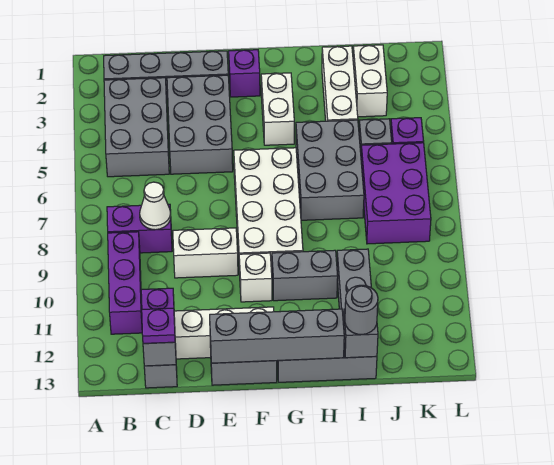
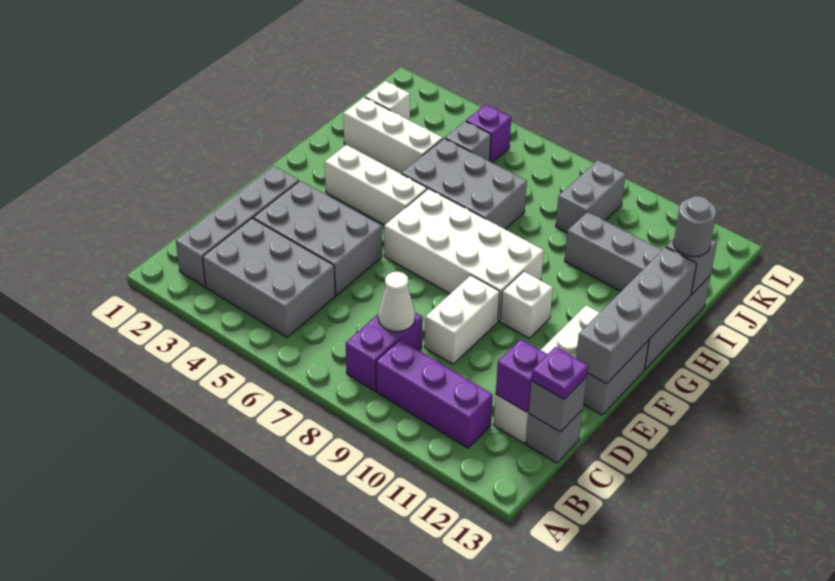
purple 1x1 brick [229,50,260,97] -> none
white 1x2 brick [261,73,294,145] -> white 1x3 brick [325,145,427,225]
grey 1x2 brick [272,250,338,301] -> grey 1x2 brick moved to [556,160,626,233]
white 1x2 brick [353,45,387,117] -> white 1x1 brick [365,81,410,120]
purple 2x3 brick [361,143,431,244] -> none

